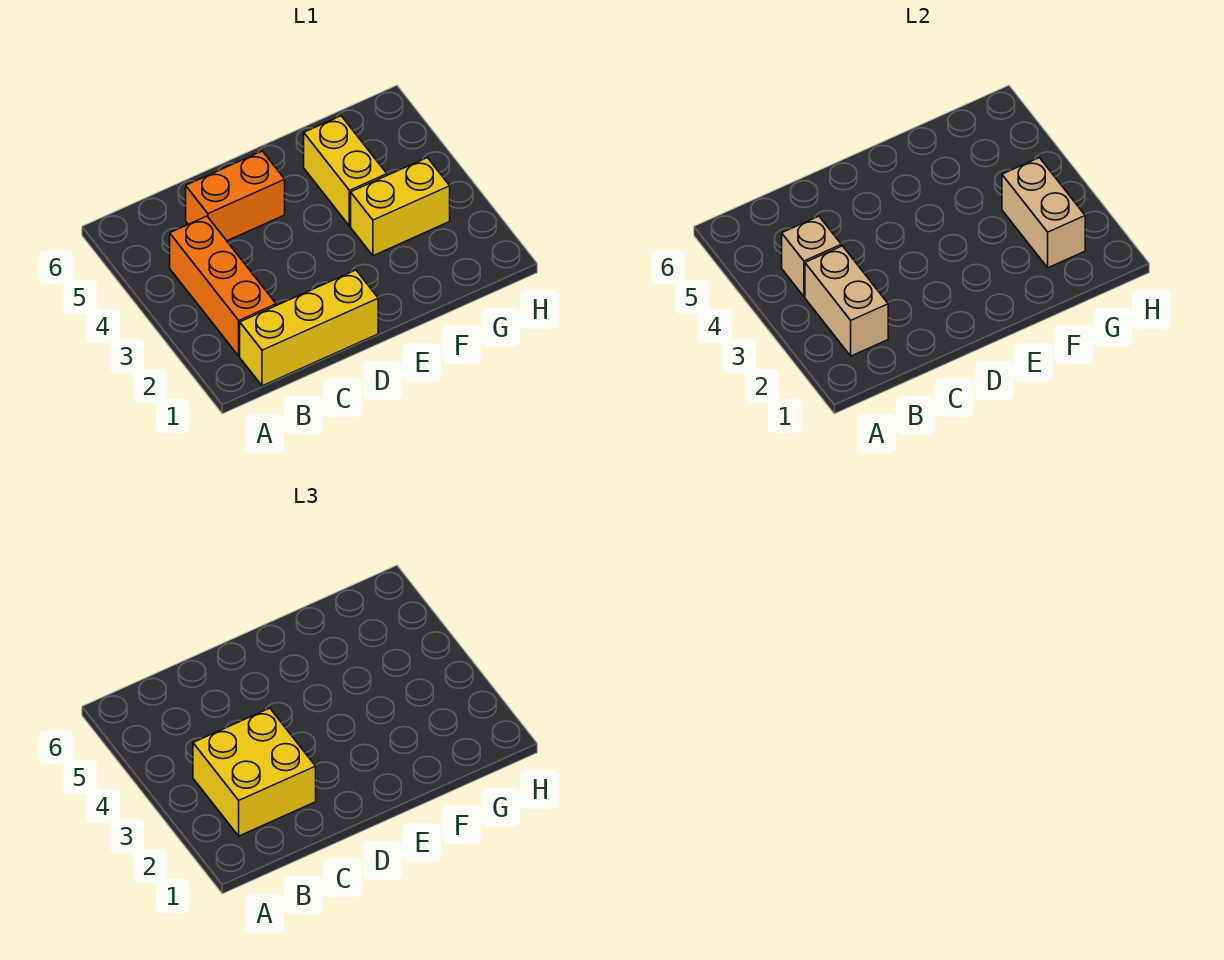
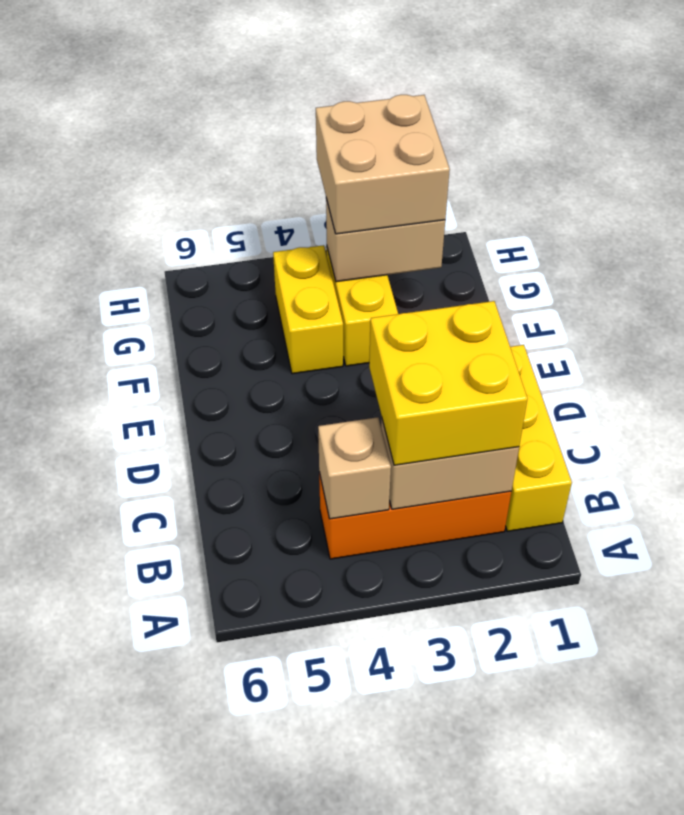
orange 1x2 brick [186,151,285,241] -> none
yellow 1x2 brick [304,116,387,226] -> yellow 1x2 brick turned to [273,245,343,374]
none -> tan 2x2 brick [316,95,450,234]

